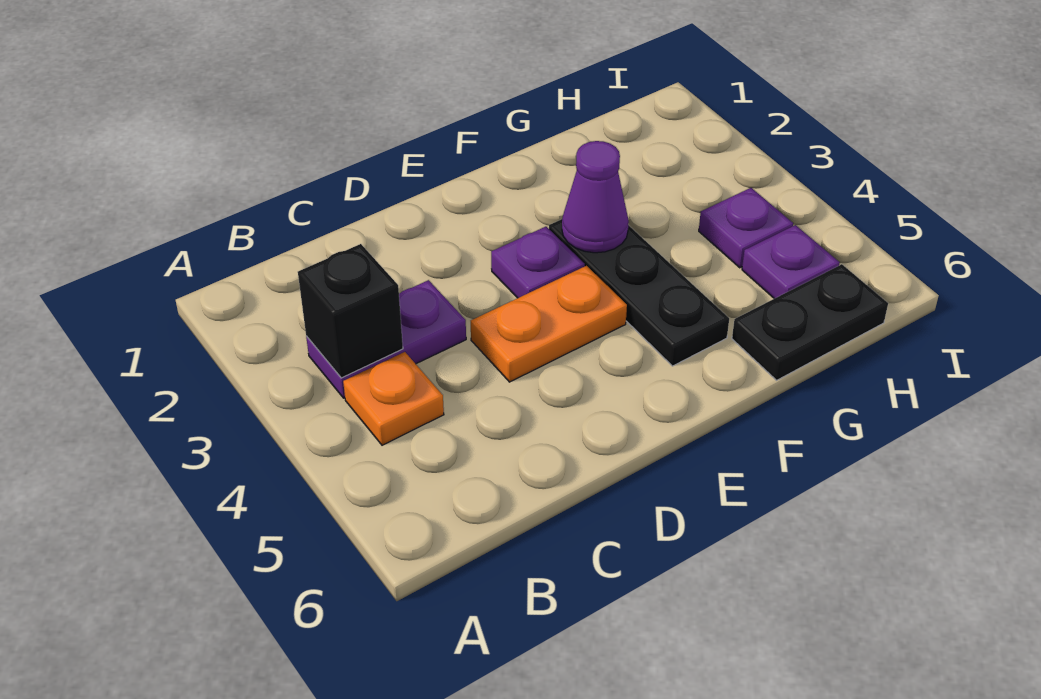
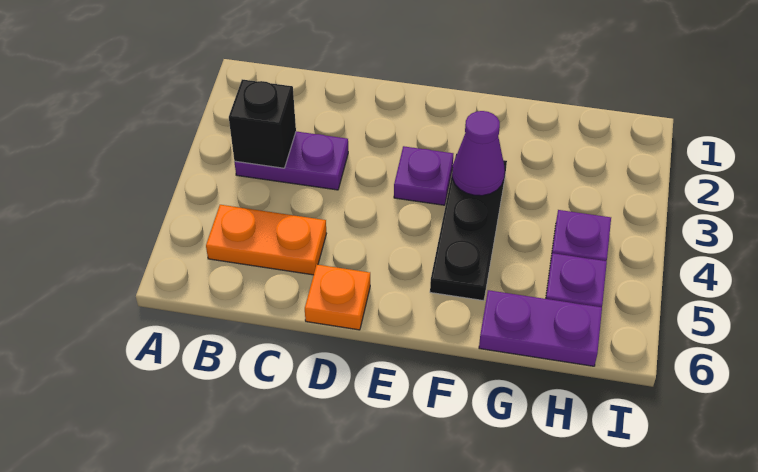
orange 1x1 plate [343,352,444,445] -> orange 1x1 plate moved to [305,265,370,330]
orange 1x2 plate [471,266,627,382] -> orange 1x2 plate moved to [206,205,326,275]
black 1x2 plate [732,264,888,380] -> purple 1x2 plate [479,290,602,366]

